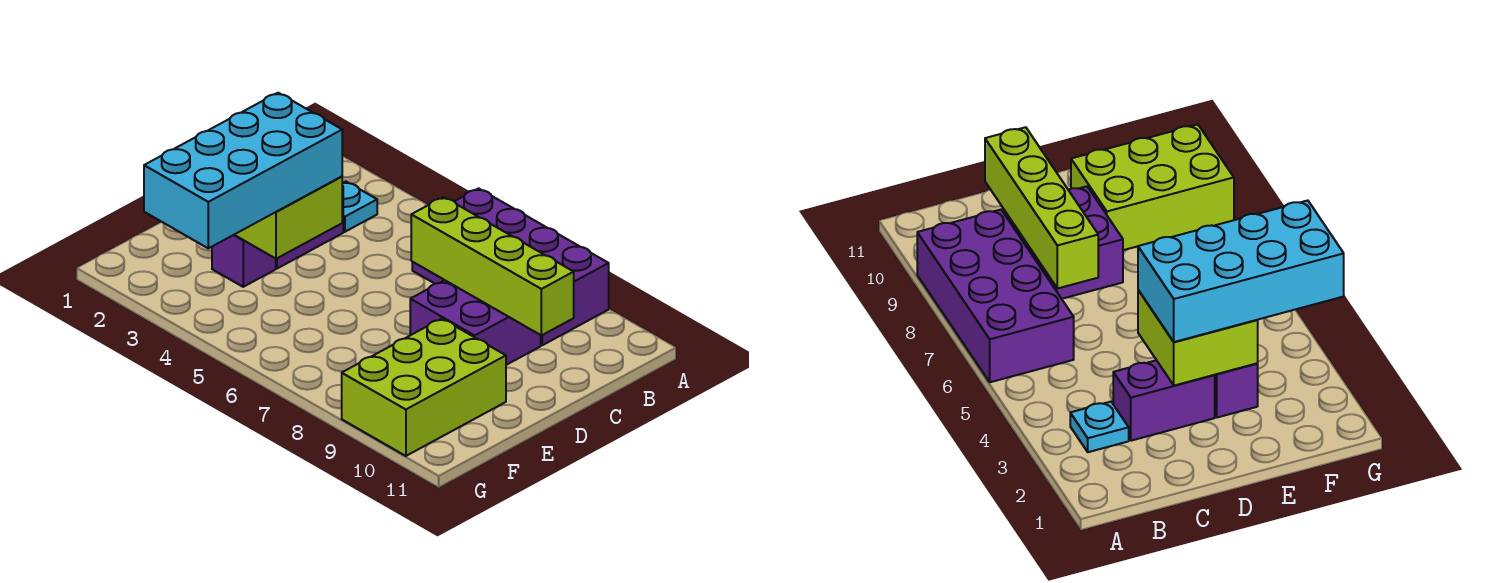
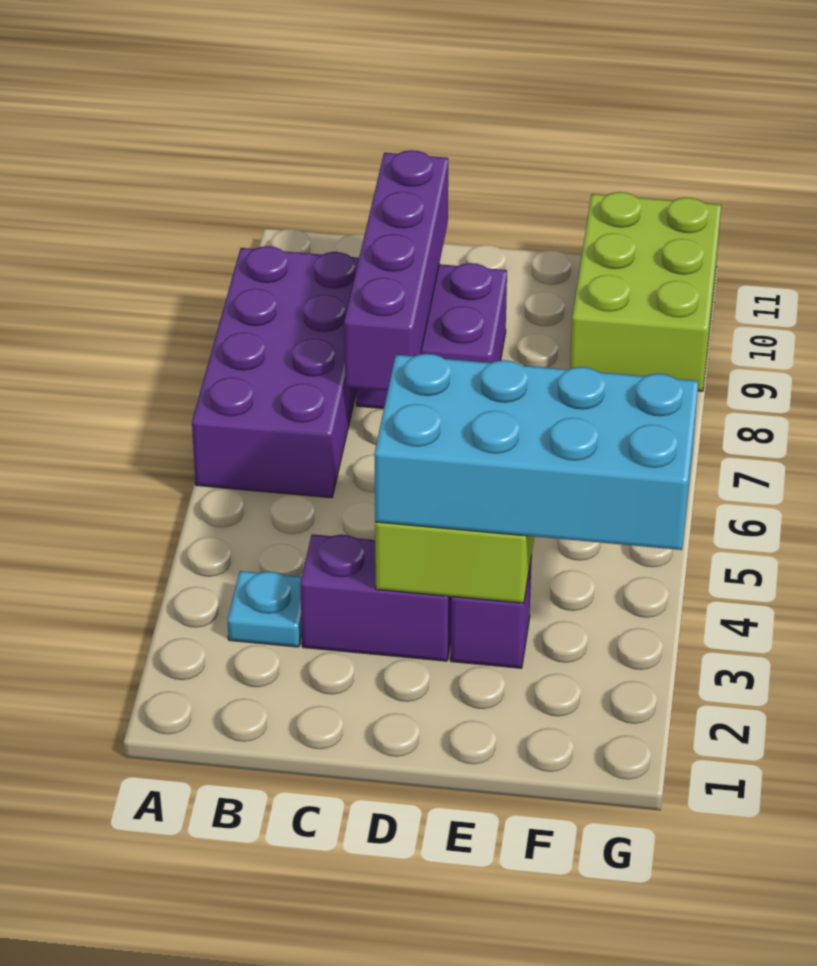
lime 1x4 brick [411,197,574,335] -> purple 1x4 brick [344,150,448,391]
lime 2x3 brick [342,319,506,456] -> lime 2x3 brick turned to [570,192,721,391]

